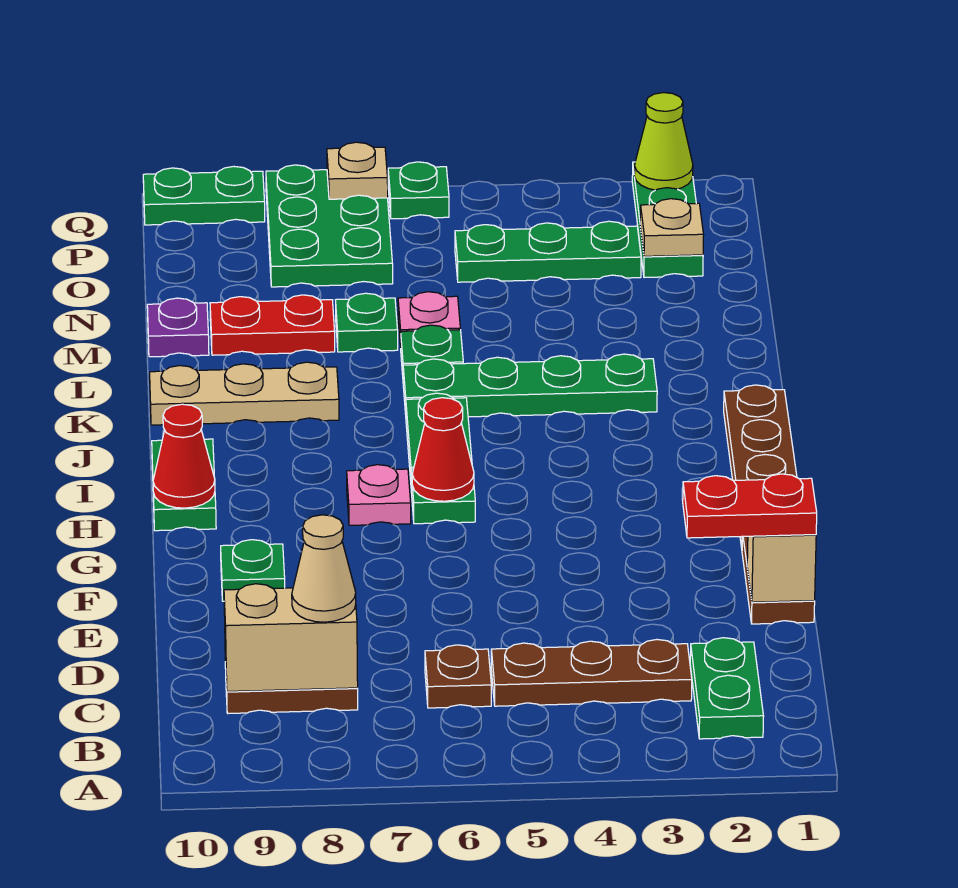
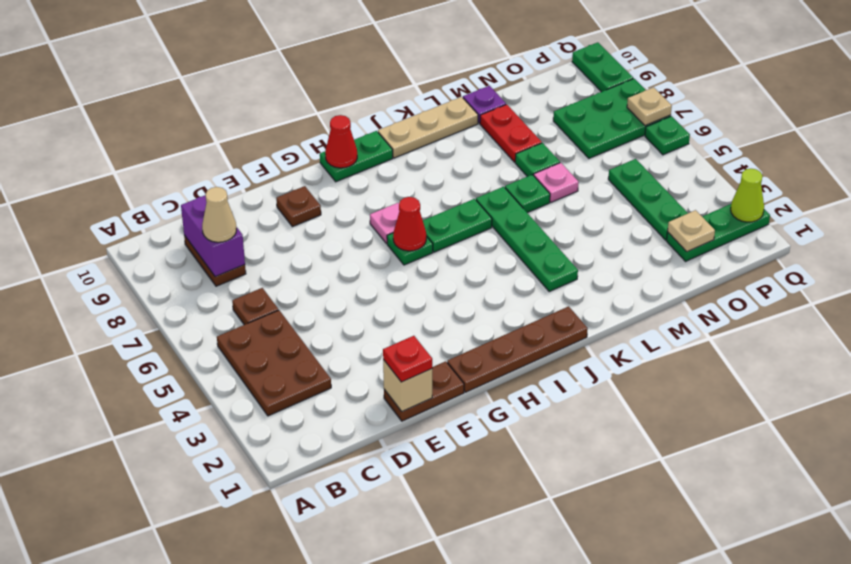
green 1x2 plate [690,638,764,739] -> none
brown 1x3 plate [491,640,692,706] -> brown 2x3 plate [217,310,331,416]
tan 1x2 brick [224,584,358,691] -> purple 1x2 brick [181,195,245,277]
red 1x2 plate [683,474,817,538] -> red 1x1 plate [383,336,432,382]
green 1x1 plate [221,540,285,601] -> brown 1x1 plate [276,186,321,227]
tan 1x3 plate [150,362,339,425] -> tan 1x3 plate turned to [378,97,478,158]

